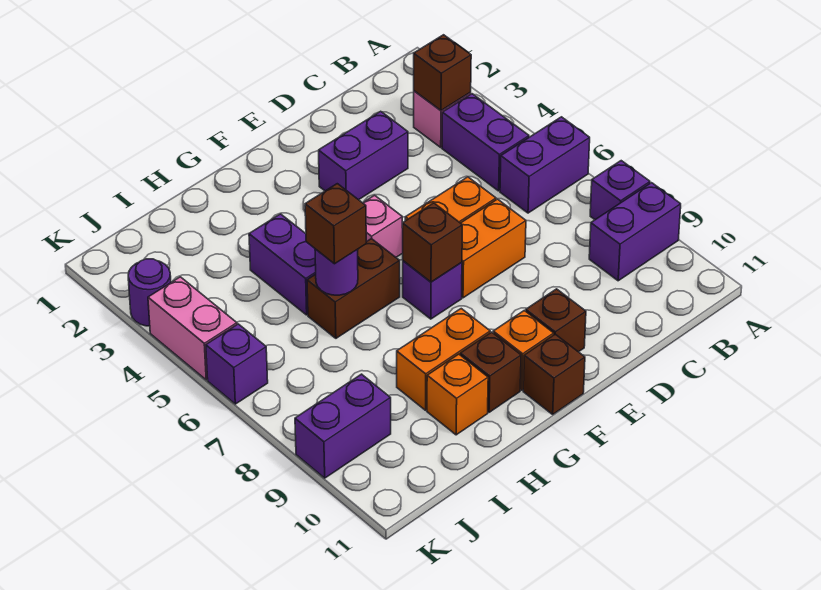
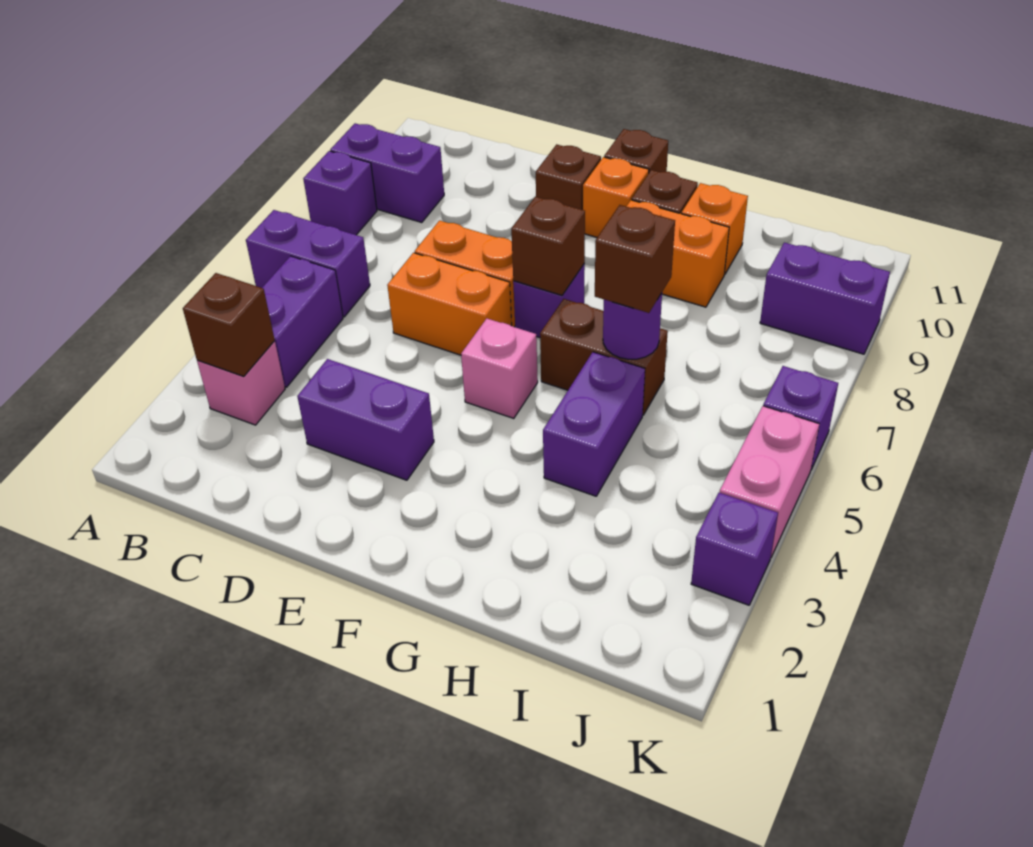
purple 1x1 round brick [128,259,171,326] -> purple 1x1 brick [691,492,778,605]

